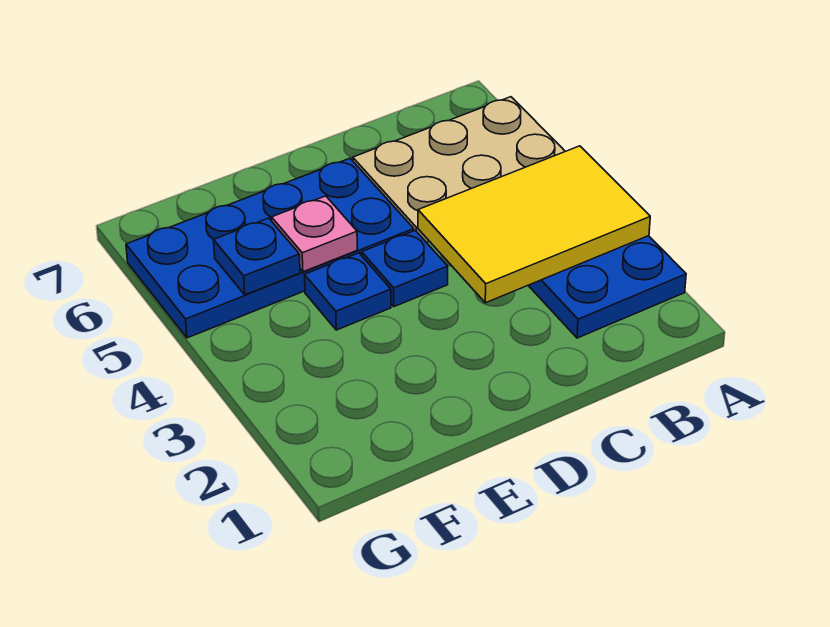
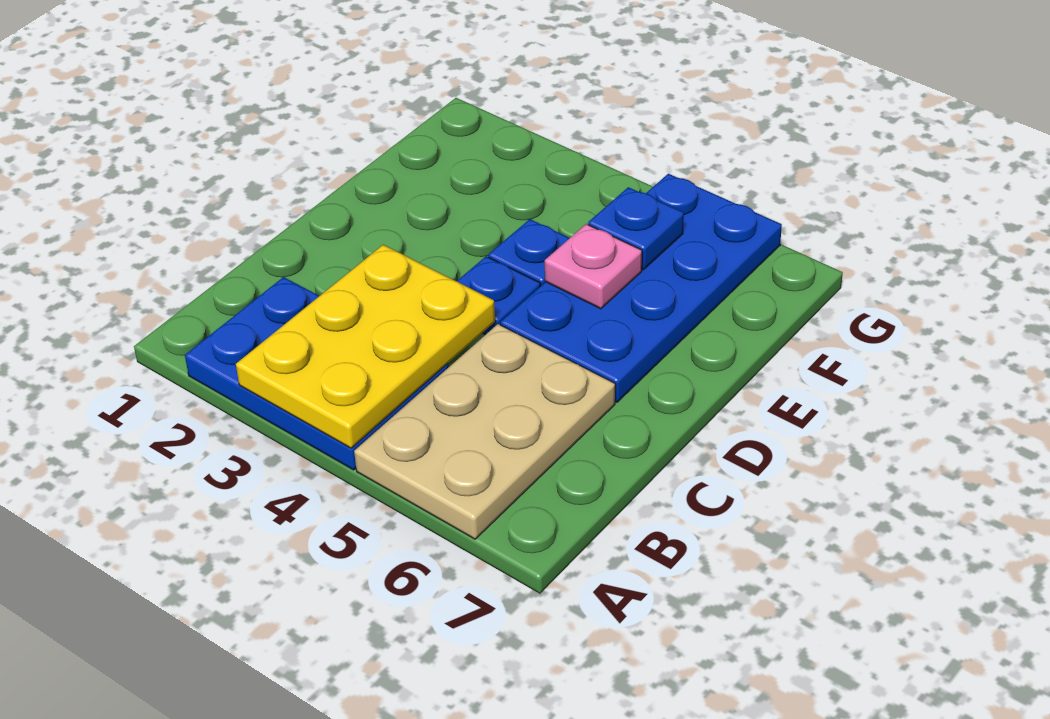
yellow 2x3 tile [418,146,650,303] -> yellow 2x3 plate [236,245,495,448]

